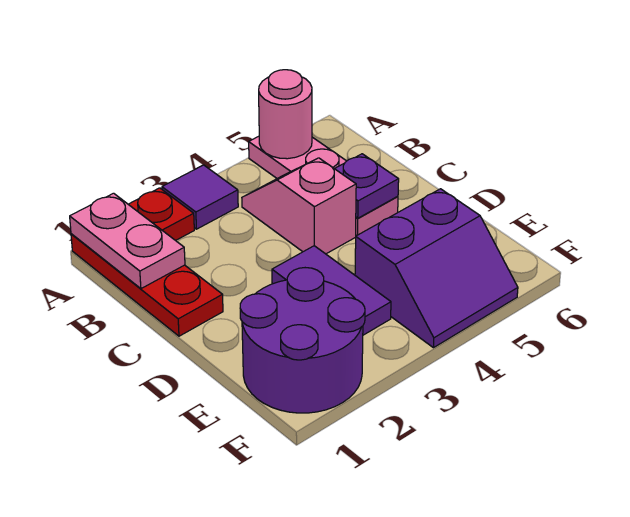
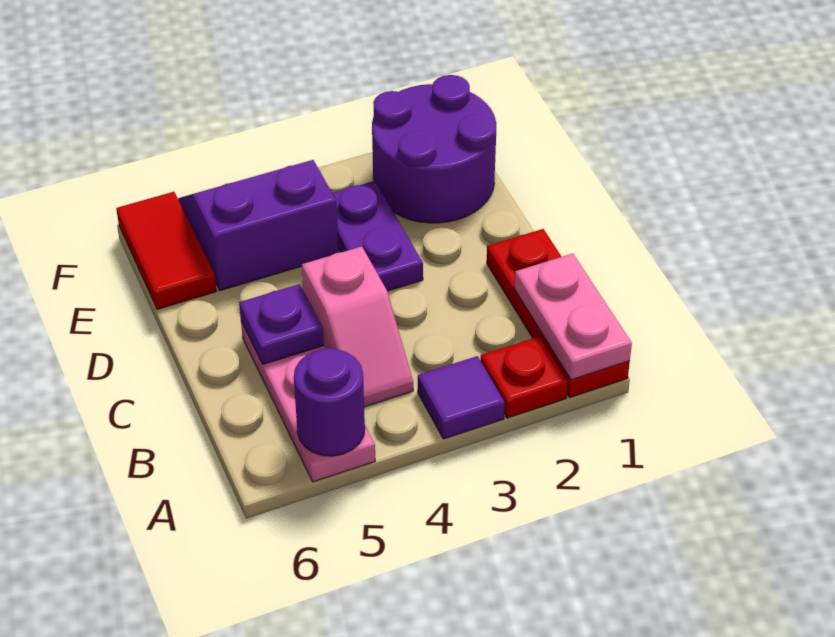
pink 1x1 round brick [259,70,312,159] -> purple 1x1 round brick [294,348,365,456]
purple 1x2 tile [272,246,391,335] -> purple 1x2 plate [332,181,423,291]
none -> red 1x2 tile [116,192,217,309]

